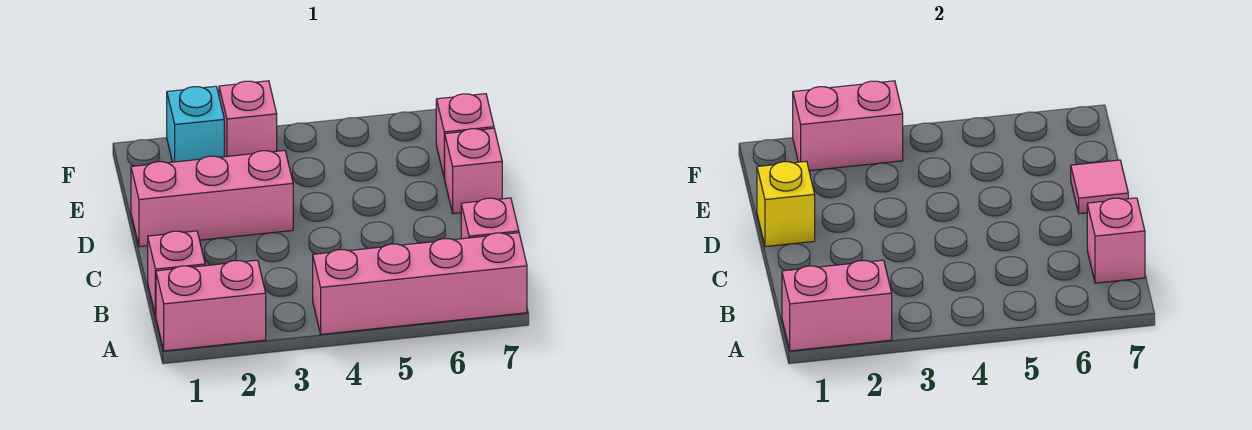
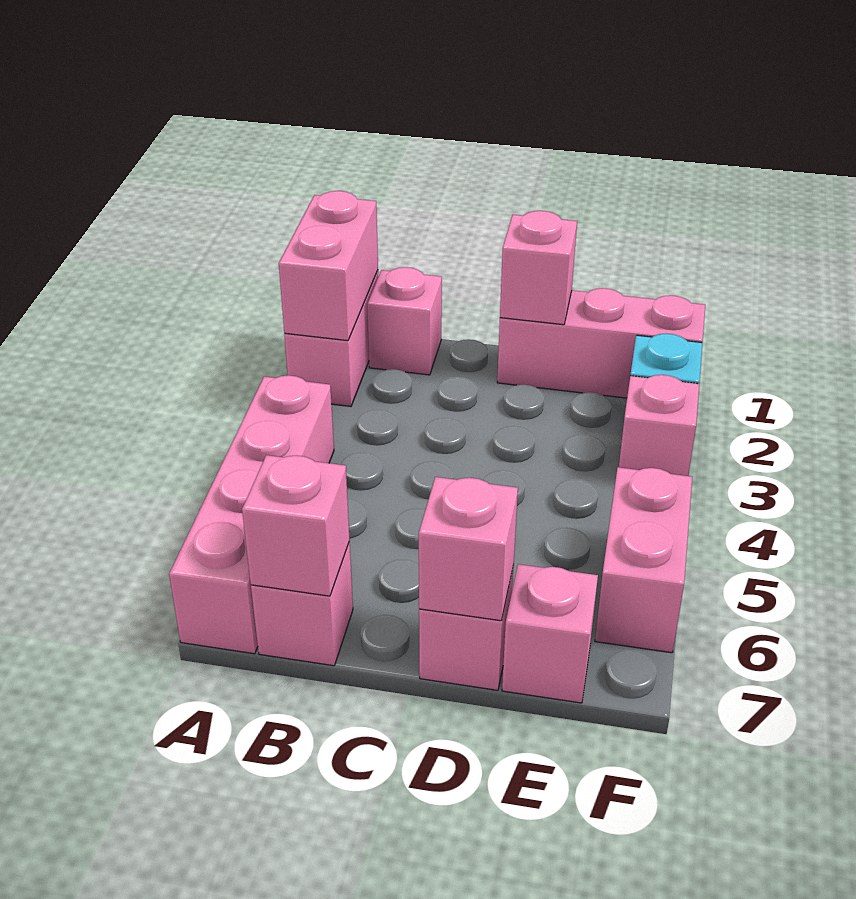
pink 1x3 brick [131,150,293,247] -> pink 1x3 brick turned to [497,288,705,398]
yellow 1x1 brick [757,161,815,247] -> pink 1x1 brick [500,211,577,325]
pink 1x1 tile [1071,160,1128,214] -> pink 1x1 brick [419,477,518,621]
pink 1x2 brick [793,81,903,171] -> pink 1x2 brick moved to [595,467,692,653]

